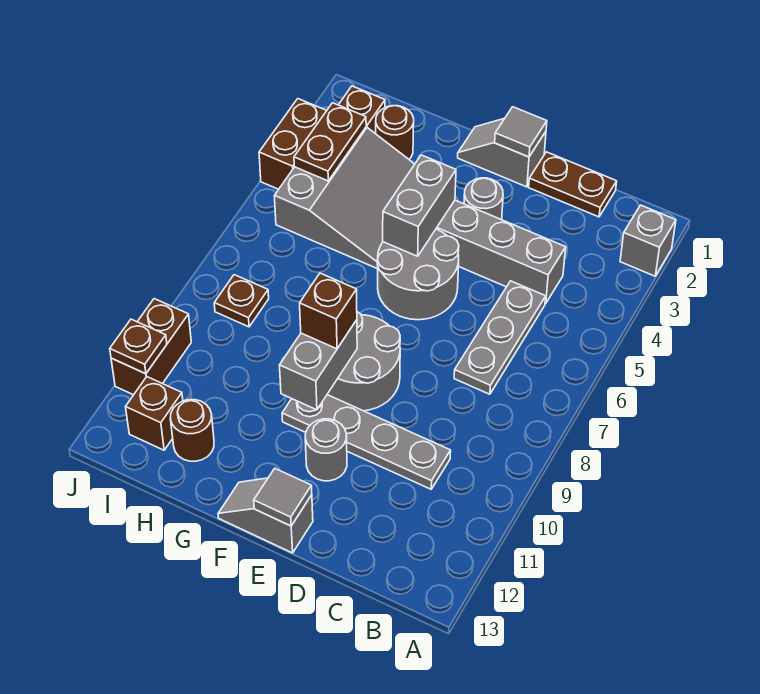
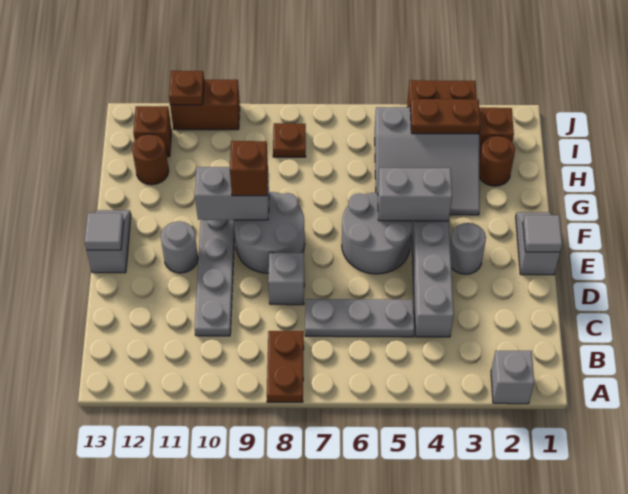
brown 1x2 plate [529,152,617,217] -> brown 1x2 plate moved to [267,331,304,402]
none -> grey 1x1 brick [268,252,304,305]

